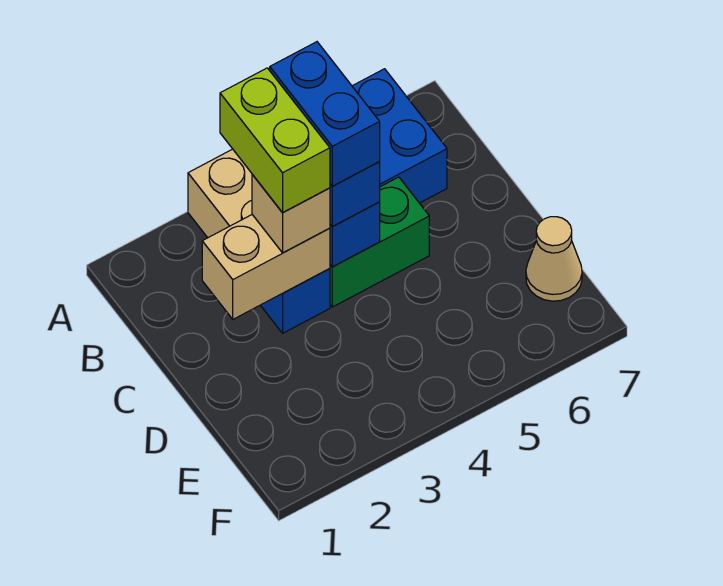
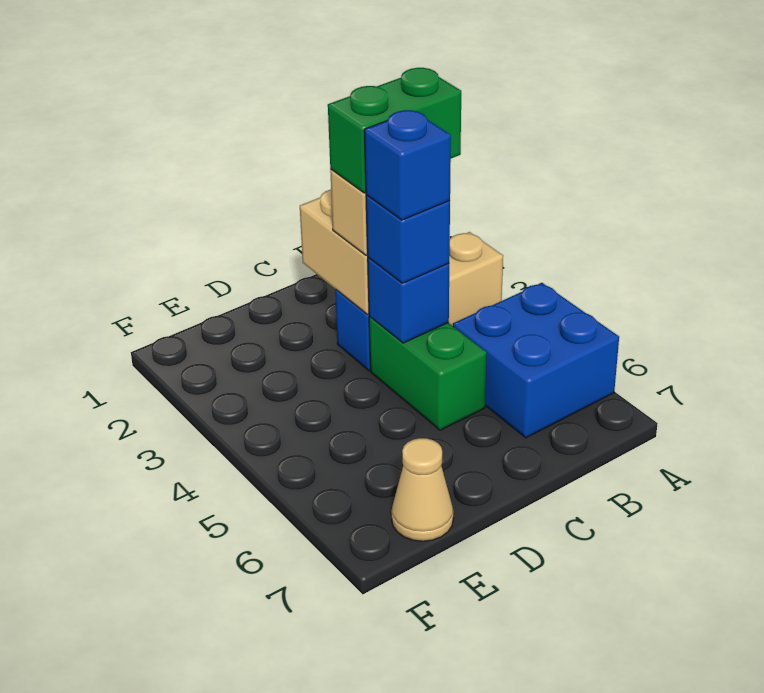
lime 1x2 brick [220,68,330,213] -> green 1x2 brick [328,68,461,193]
blue 1x2 brick [270,42,380,186] -> blue 1x1 brick [364,110,451,220]

